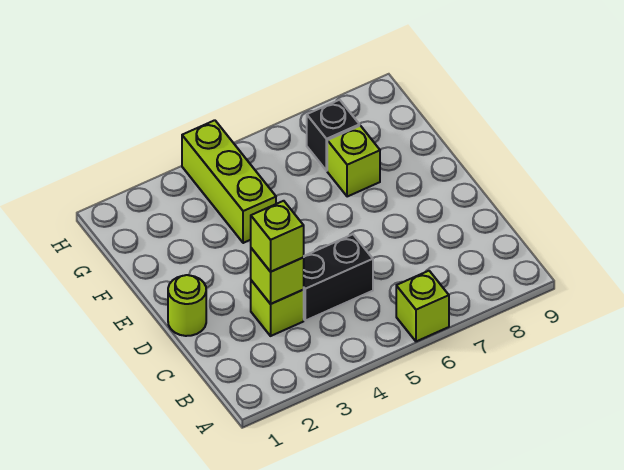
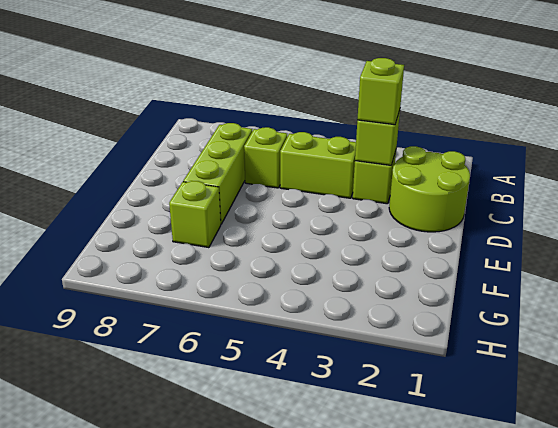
lime 1x1 brick [396,271,449,341] -> lime 1x1 brick moved to [244,127,287,188]
black 1x2 brick [303,234,373,321] -> lime 1x2 brick [280,132,356,198]
lime 1x1 round brick [168,275,206,336] -> lime 2x2 round brick [389,146,470,232]
lime 1x3 brick [182,120,276,243] -> lime 1x3 brick moved to [183,123,252,224]
black 1x1 brick [307,100,359,171] -> none

